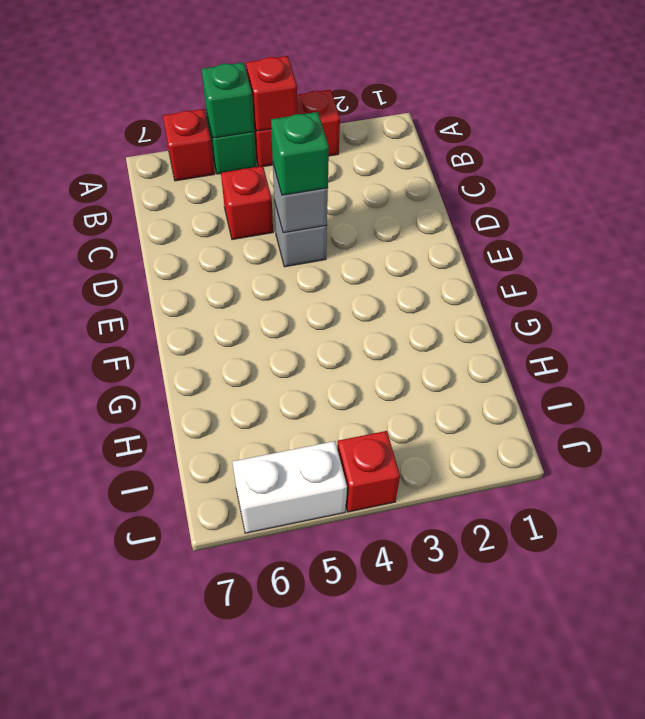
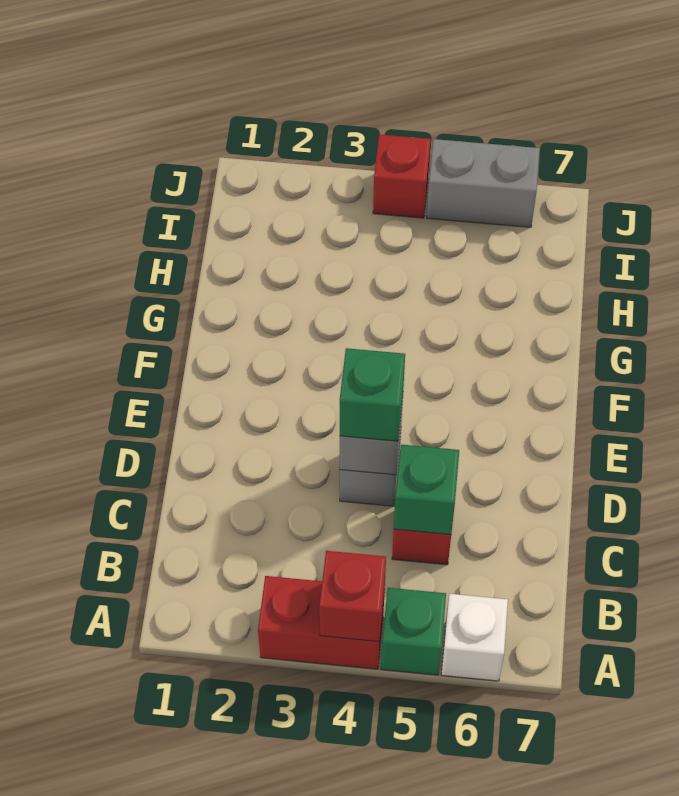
green 1x1 brick [201,62,254,138] -> green 1x1 brick moved to [394,445,459,535]
red 1x1 brick [163,109,215,181] -> white 1x1 brick [441,594,508,681]
white 1x2 brick [232,441,347,533] -> grey 1x2 brick [427,139,540,227]

